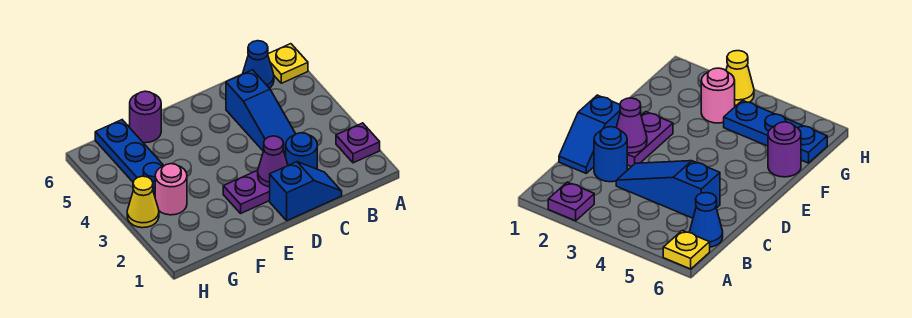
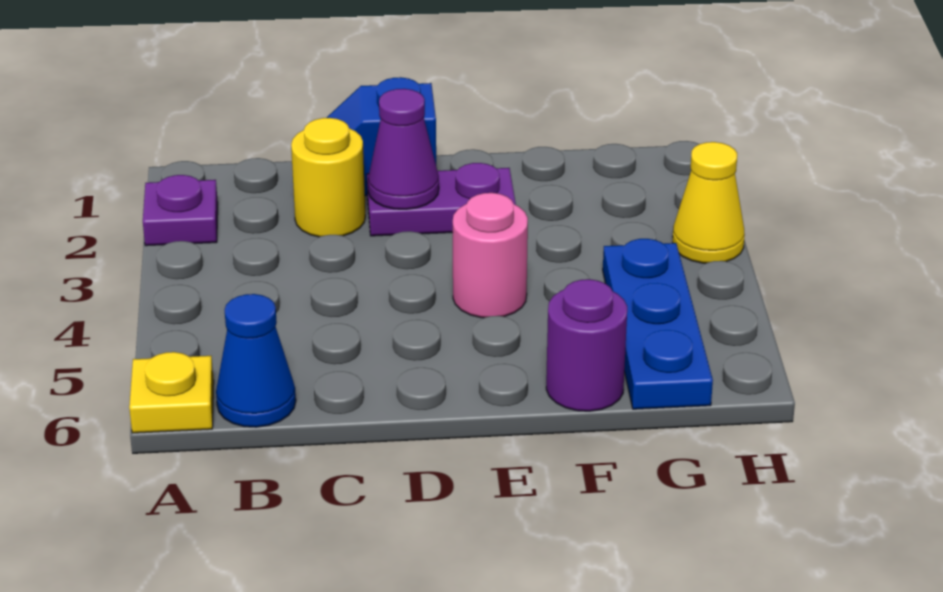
blue 1x1 round brick [286,133,317,169] -> yellow 1x1 round brick [291,118,365,237]
blue 1x3 slope [226,70,295,157] -> none
pink 1x1 round brick [155,164,187,215] -> pink 1x1 round brick moved to [453,193,528,318]

